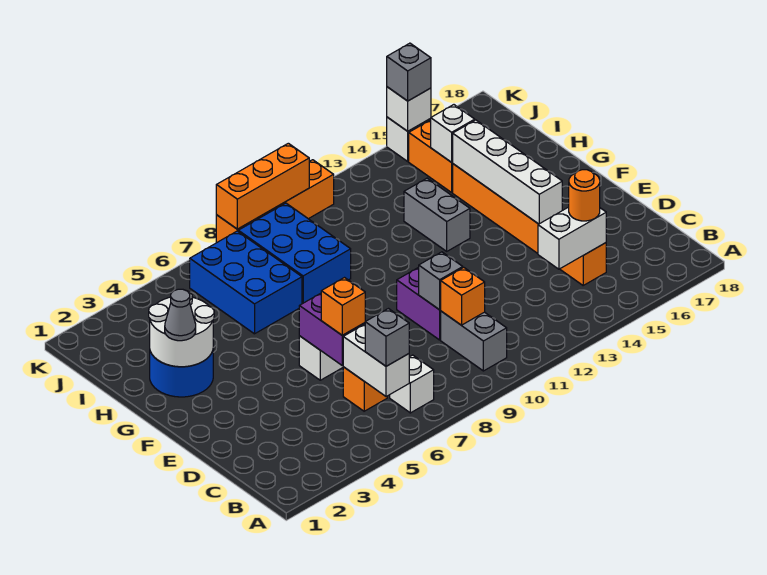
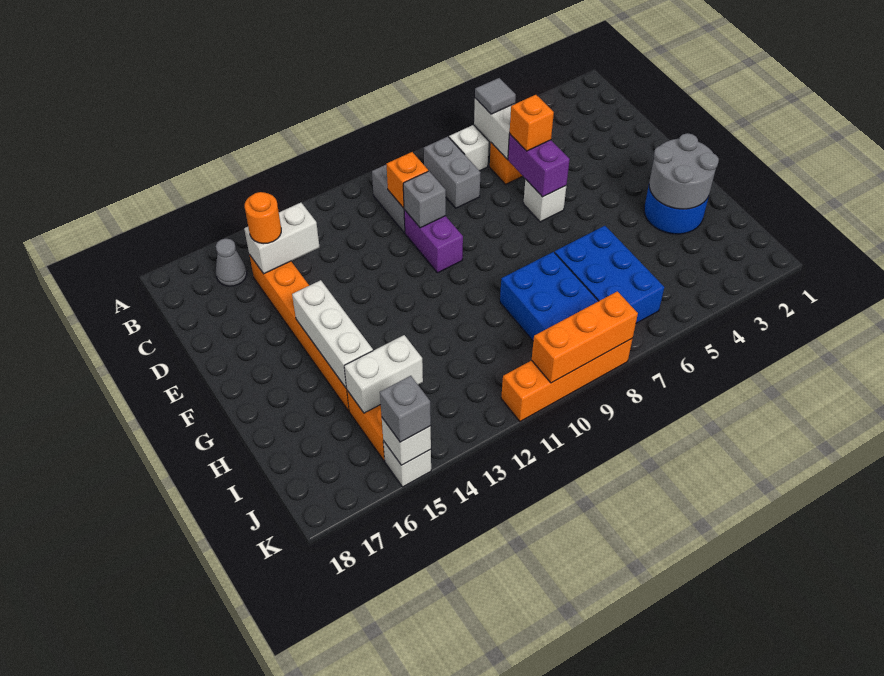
grey 1x1 brick [365,309,409,366] -> grey 1x1 tile [475,78,516,114]
white 1x4 brick [453,120,562,224] -> white 1x3 brick [292,280,373,388]
white 2x2 round brick [149,291,214,367] -> grey 2x2 round brick [649,133,719,209]
grey 1x1 cone [165,289,196,341] -> grey 1x1 cone moved to [216,239,247,286]
grey 1x2 brick [404,178,470,251] -> grey 1x2 brick moved to [424,137,481,208]
white 1x1 brick [430,105,475,162] -> white 1x2 brick [344,335,423,413]

